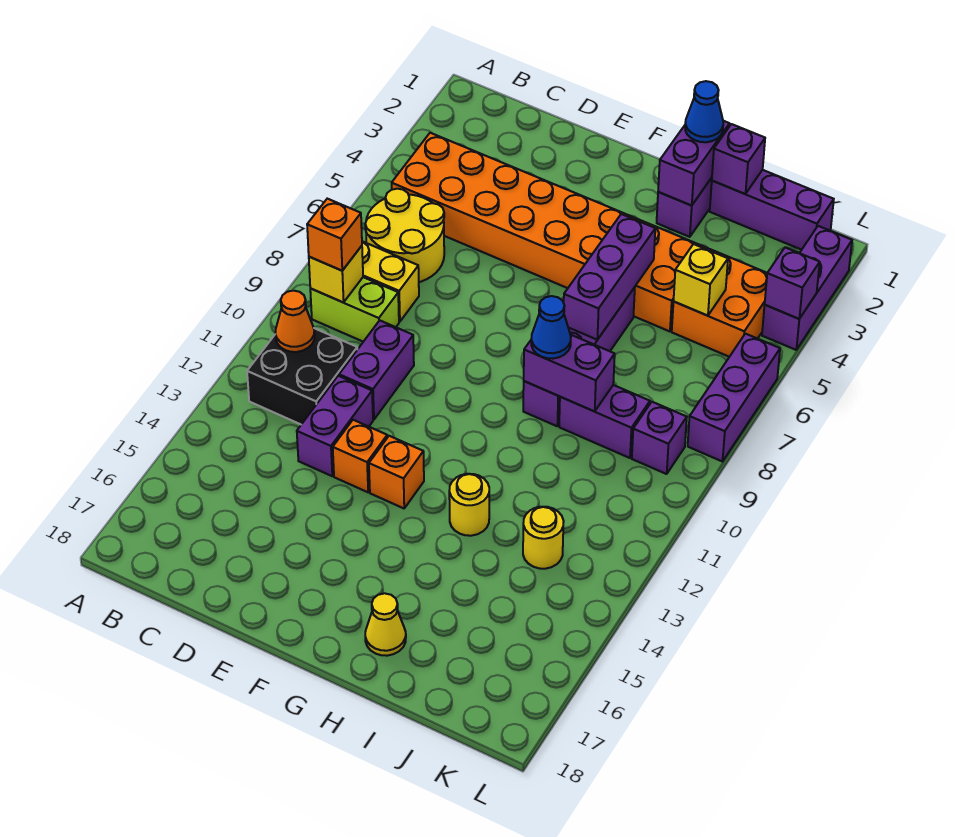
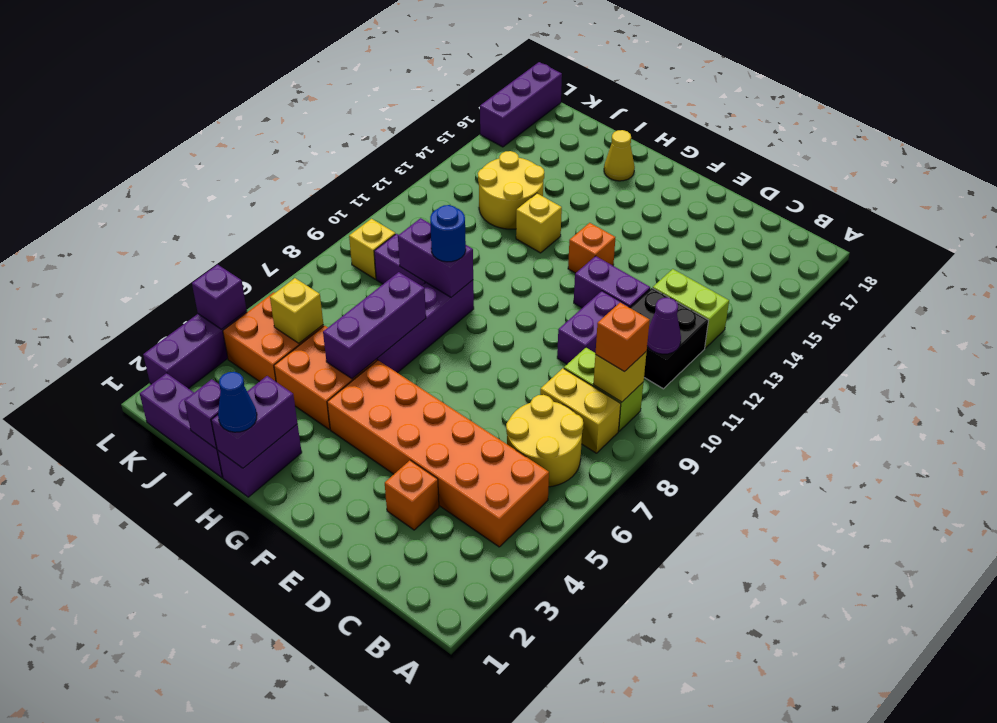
orange 1x1 cone [275,291,315,352] -> purple 1x1 cone [647,298,681,354]
none -> lime 1x2 brick [653,269,729,348]
purple 1x2 brick [297,376,373,476] -> purple 1x2 brick turned to [574,256,650,308]
orange 1x1 brick [333,420,387,492] -> orange 1x1 brick moved to [385,460,439,530]
blue 1x1 cone [531,296,571,359] -> blue 1x1 round brick [430,205,466,262]
yellow 1x1 round brick [449,474,489,536] -> yellow 1x1 brick [516,193,562,253]
yellow 1x1 round brick [523,507,564,569] -> yellow 2x2 round brick [478,151,544,229]
purple 1x1 brick [632,402,687,474] -> yellow 1x1 brick [349,219,395,279]
purple 1x3 brick [688,334,780,462] -> purple 1x3 brick moved to [480,62,562,147]

